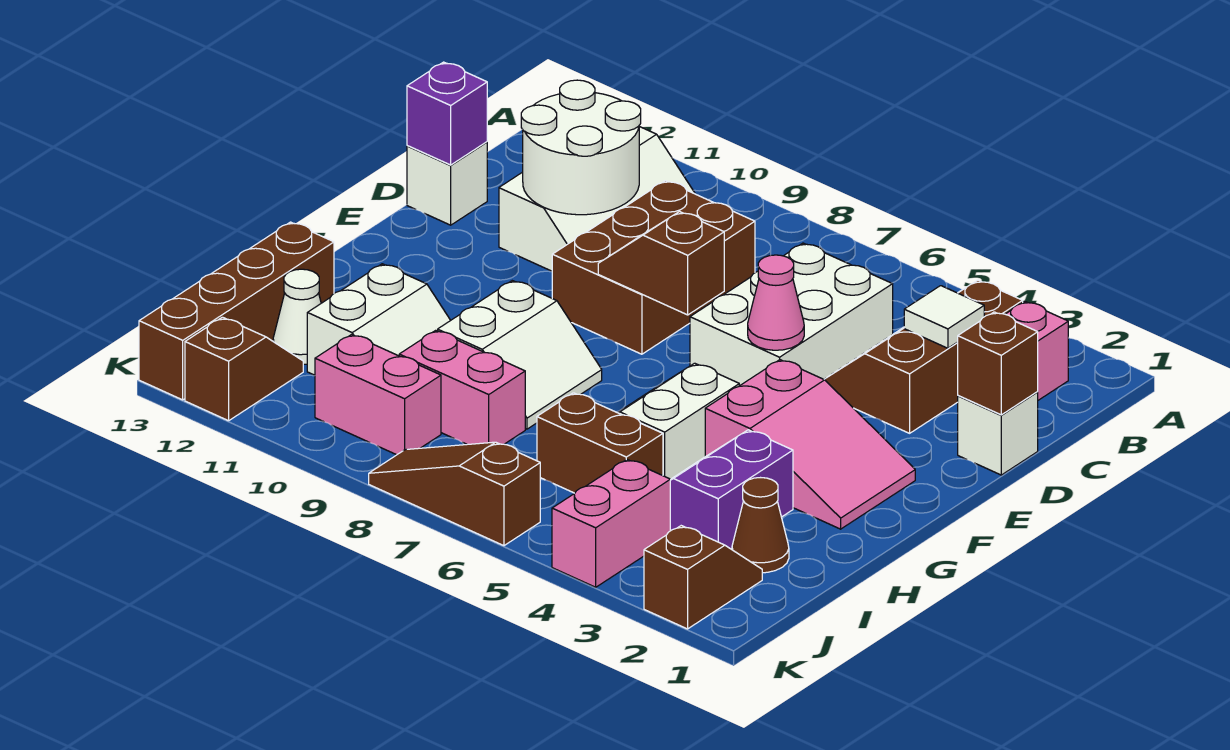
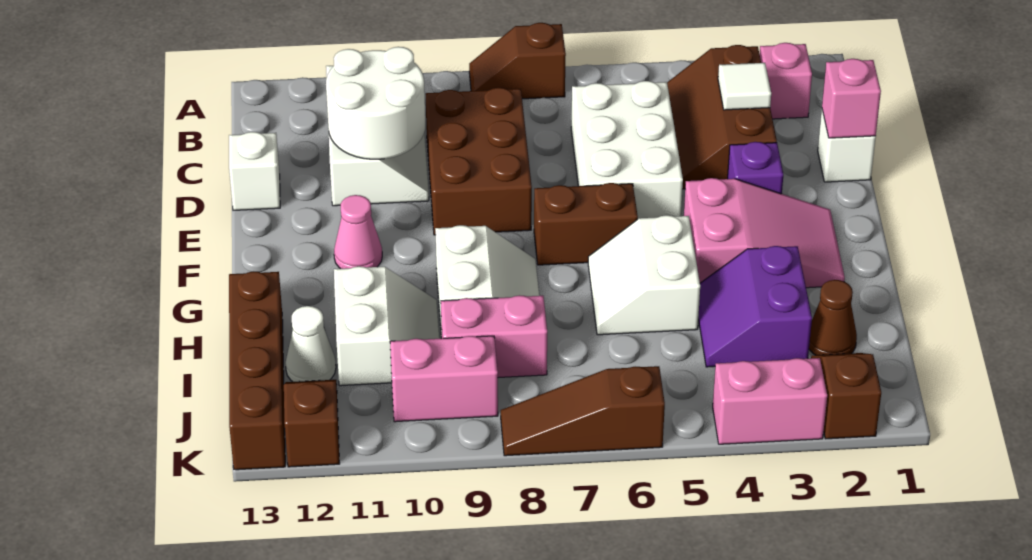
brown 1x1 brick [958,312,1038,415] -> pink 1x1 brick [822,59,881,138]
purple 1x1 brick [407,62,487,165] -> purple 1x1 brick moved to [728,142,783,194]
pink 1x1 cone [748,255,804,350] -> pink 1x1 cone moved to [334,195,382,269]
brown 1x2 slope [598,212,724,315] -> brown 1x2 slope moved to [469,23,566,99]
brown 1x2 brick [537,393,663,493] -> brown 1x2 brick moved to [534,183,638,265]
pink 1x2 brick [552,459,670,587] -> pink 1x2 brick turned to [713,358,827,444]

